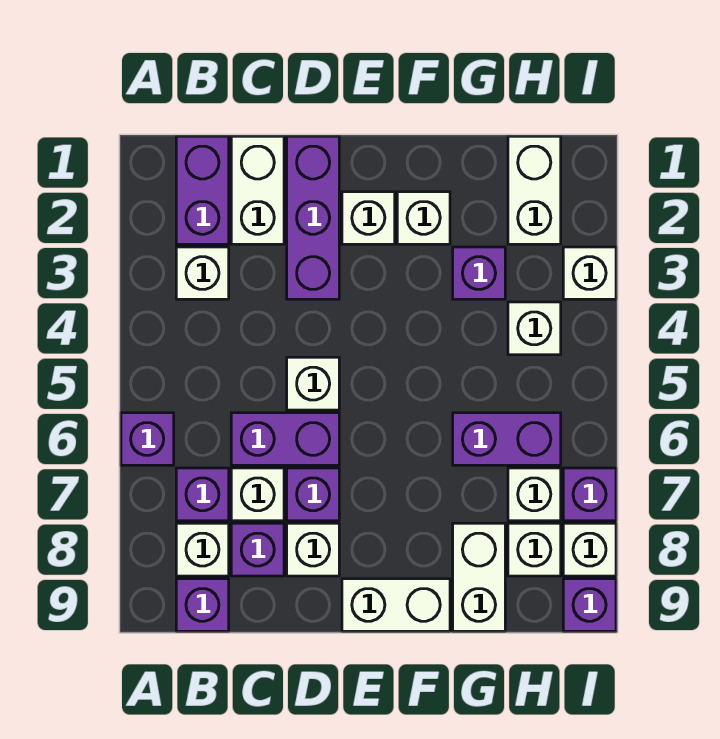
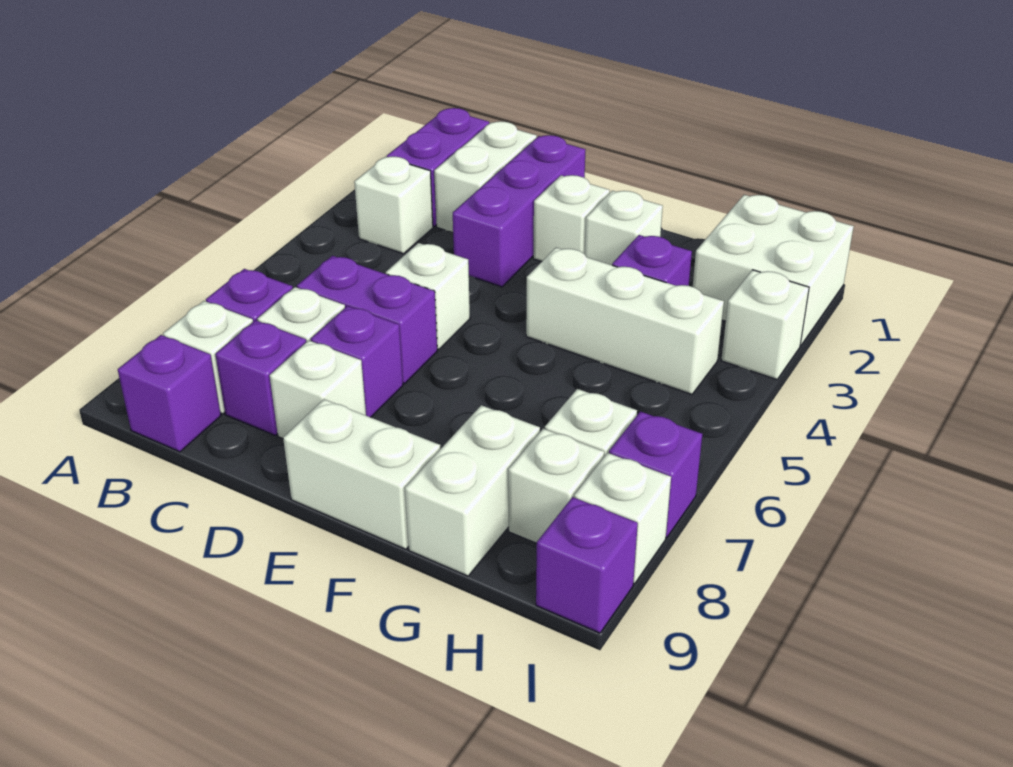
purple 1x1 brick [121,413,174,465] -> none
purple 1x2 brick [453,413,561,465] -> none
white 1x2 brick [508,136,561,244] -> white 2x2 brick [693,195,854,346]
white 1x1 brick [508,302,561,355] -> white 1x3 brick [526,248,724,394]

